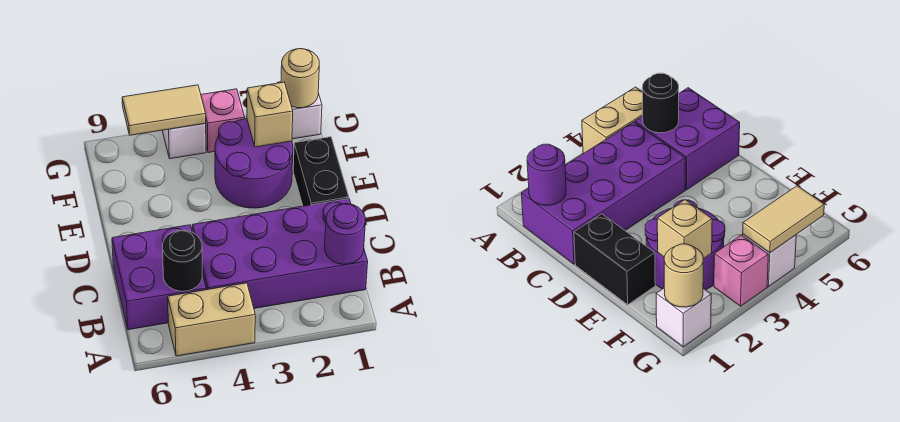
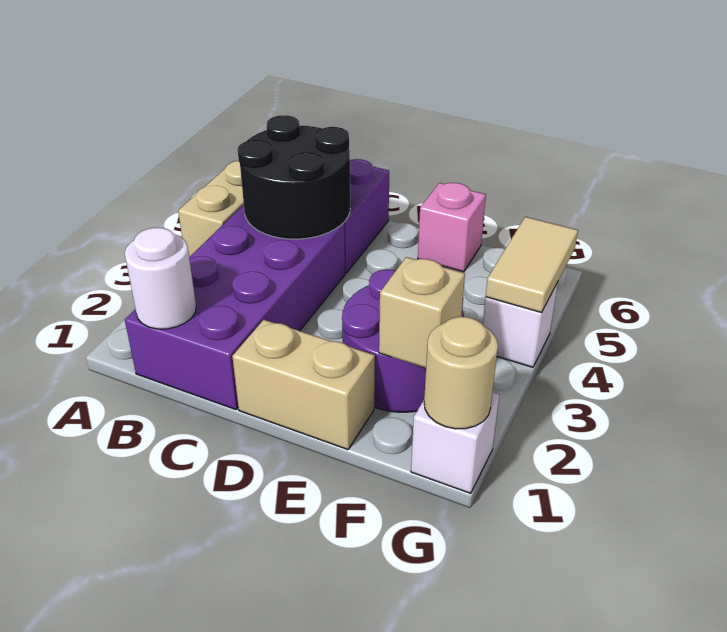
purple 1x1 round brick [325,204,365,264] -> white 1x1 round brick [125,228,196,329]
black 1x1 round brick [163,230,202,291] -> black 2x2 round brick [238,115,350,239]
black 1x2 brick [293,137,349,206] -> tan 1x2 brick [232,320,375,450]
pink 1x1 brick [201,89,245,153] -> pink 1x1 brick moved to [418,183,486,272]

